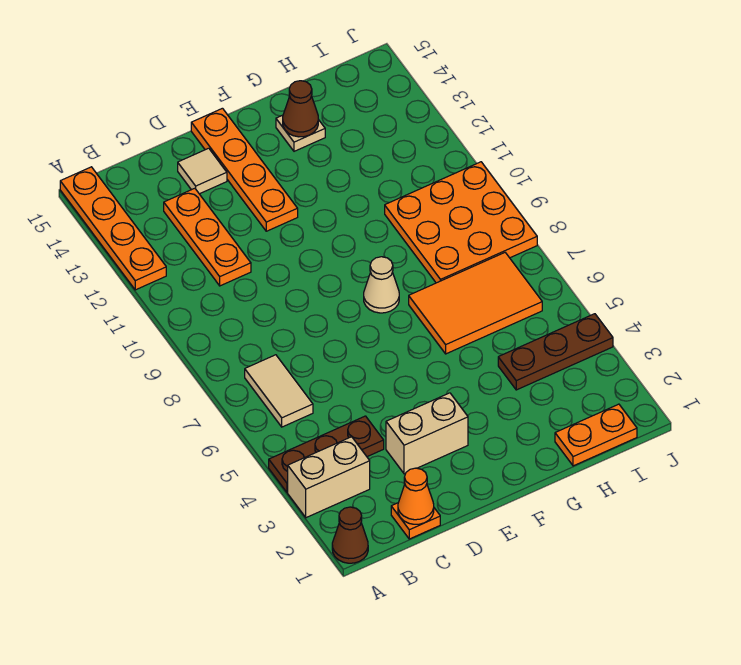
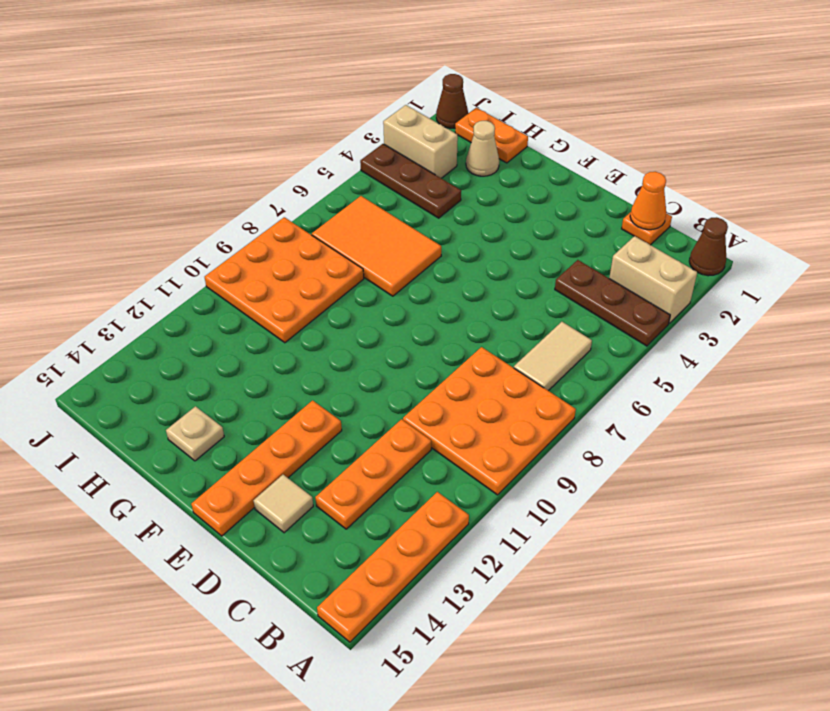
none -> orange 3x3 plate [403,347,576,495]
tan 1x2 brick [386,393,468,474] -> tan 1x2 brick moved to [383,105,458,178]
tan 1x1 cone [364,257,399,313] -> tan 1x1 cone moved to [466,121,499,176]
brown 1x1 cone [283,81,318,137] -> brown 1x1 cone moved to [436,74,468,128]

